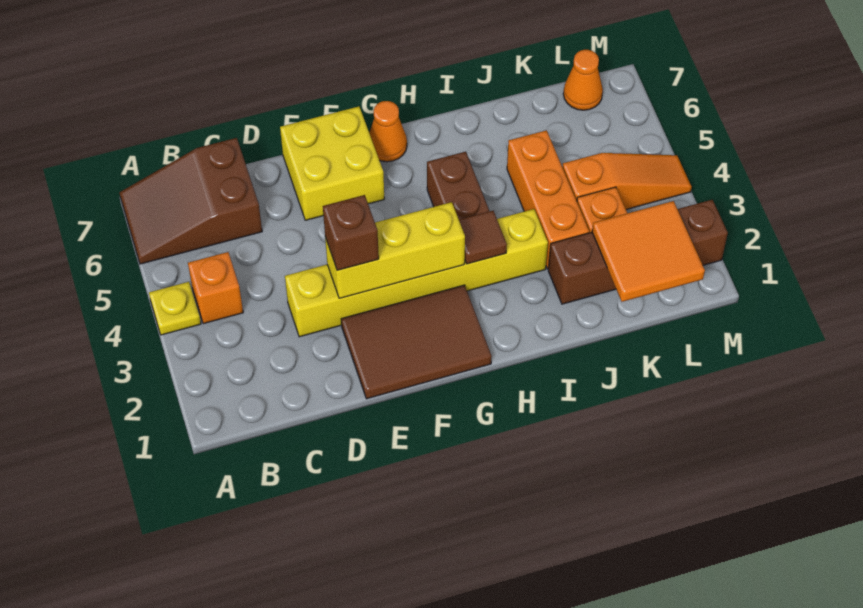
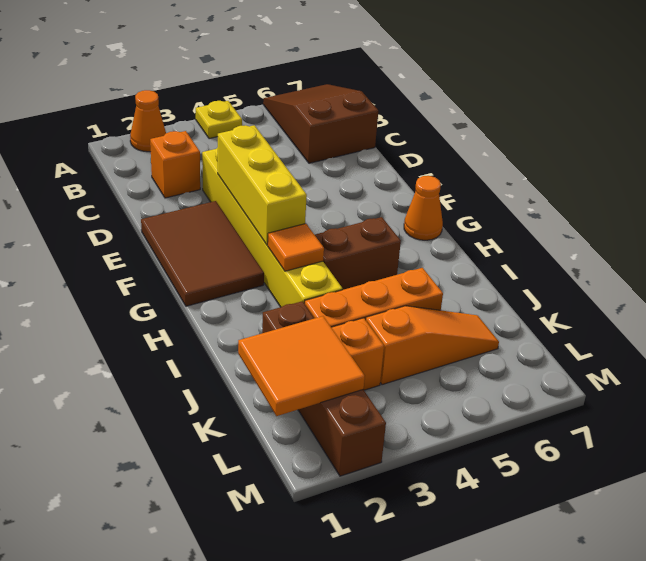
orange 1x1 brick [188,252,243,324] -> orange 1x1 brick moved to [150,131,200,198]
brown 1x1 brick [323,195,379,270] -> none
yellow 2x2 brick [280,107,384,220] -> none
brown 1x1 tile [459,211,507,264] -> orange 1x1 tile [268,224,324,271]
orange 1x3 slope [562,153,692,209] -> orange 1x3 slope turned to [366,306,499,385]
orange 1x1 cone [563,50,603,110] -> orange 1x1 cone moved to [130,90,166,152]

